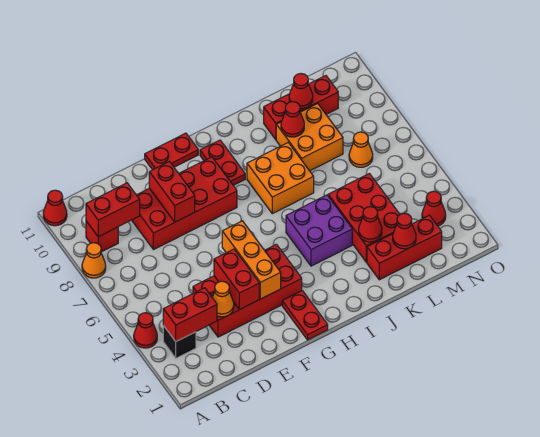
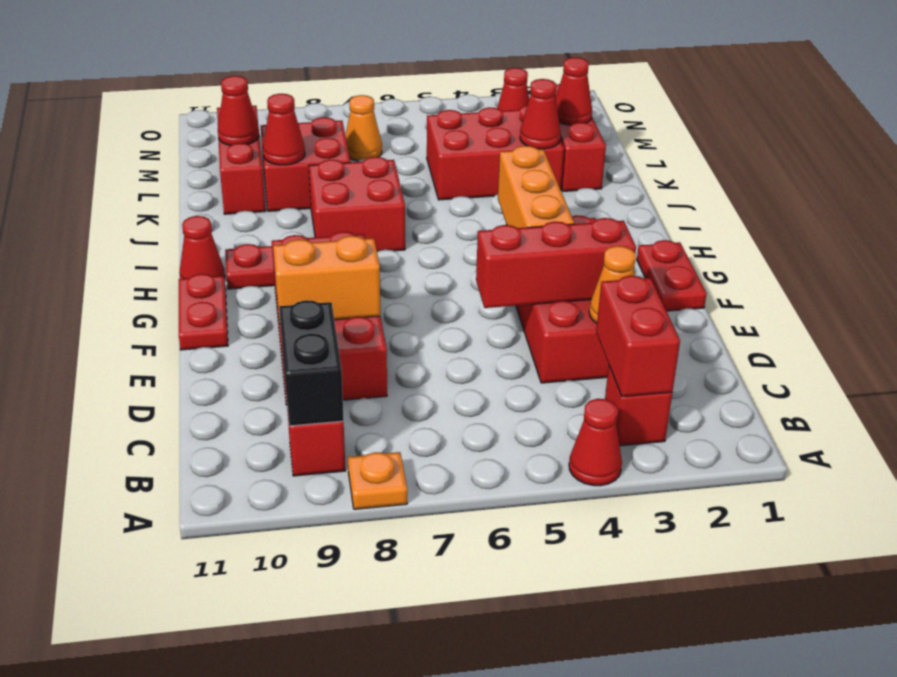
orange 1x1 cone [82,243,106,278] -> orange 1x1 plate [348,452,407,509]
red 1x1 cone [43,190,67,226] -> red 1x1 cone moved to [179,216,225,279]
black 1x1 brick [163,325,196,358] -> red 1x1 brick [605,366,672,446]
red 1x2 brick [86,183,140,237] -> black 1x2 brick [279,300,344,426]
red 1x2 brick [214,249,259,310] -> red 1x3 brick [476,218,636,308]
red 1x2 brick [149,162,195,222] -> orange 1x2 brick [273,236,380,323]
orange 1x3 brick [222,221,281,299] -> orange 1x3 brick turned to [498,146,574,228]
red 1x2 plate [282,291,328,340] -> red 1x2 plate turned to [637,240,707,311]
purple 2x2 brick [286,195,352,266] -> none
orange 2x2 brick [247,143,314,214] -> red 2x2 brick [309,157,405,252]
orange 2x2 brick [276,104,343,171] -> red 2x2 brick [261,117,350,211]

